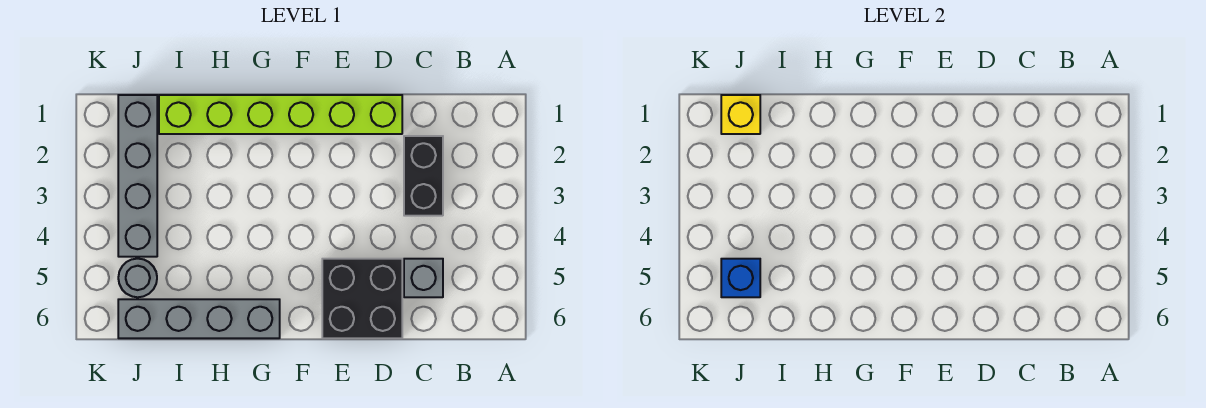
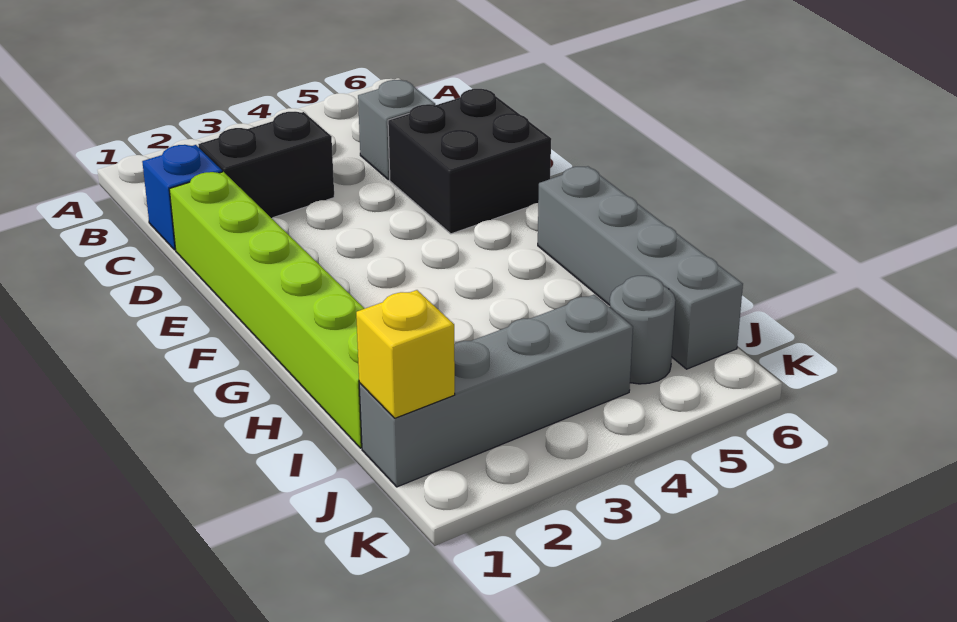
blue 1x1 brick [721,259,760,297] -> blue 1x1 brick moved to [142,145,222,250]

